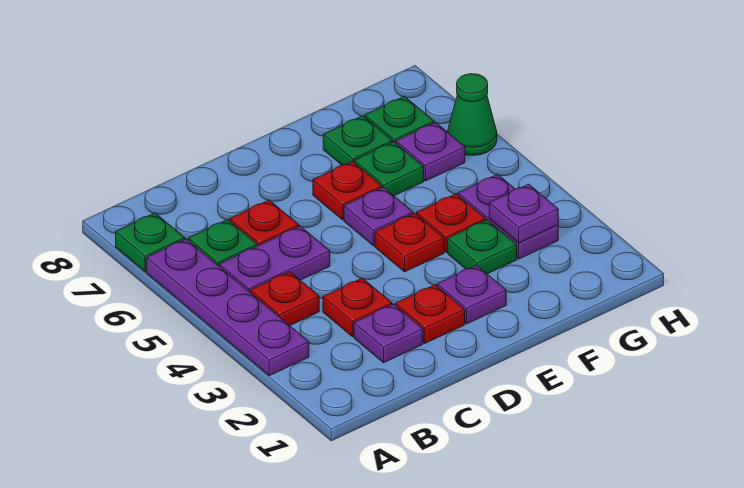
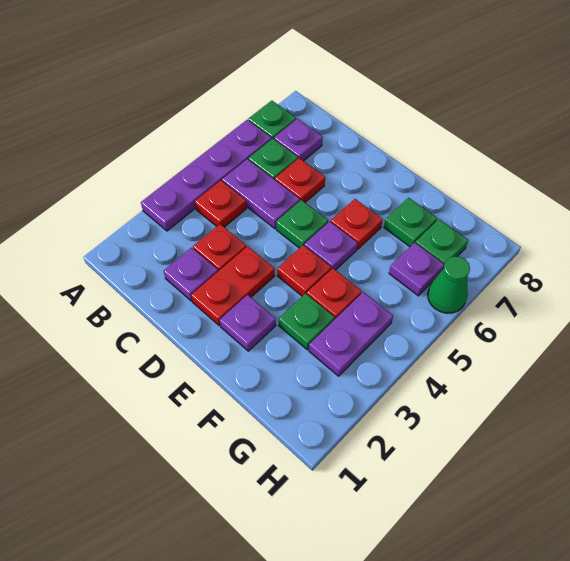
red 1x1 plate [395,285,465,343] -> red 1x2 plate [191,246,275,325]
green 1x1 plate [354,142,424,196] -> green 1x1 plate moved to [276,200,328,248]
purple 1x1 plate [489,184,558,243] -> purple 1x1 plate moved to [274,119,323,161]

